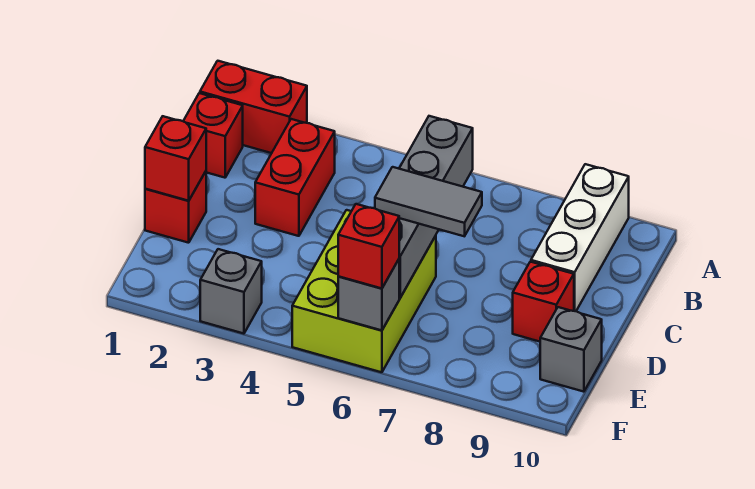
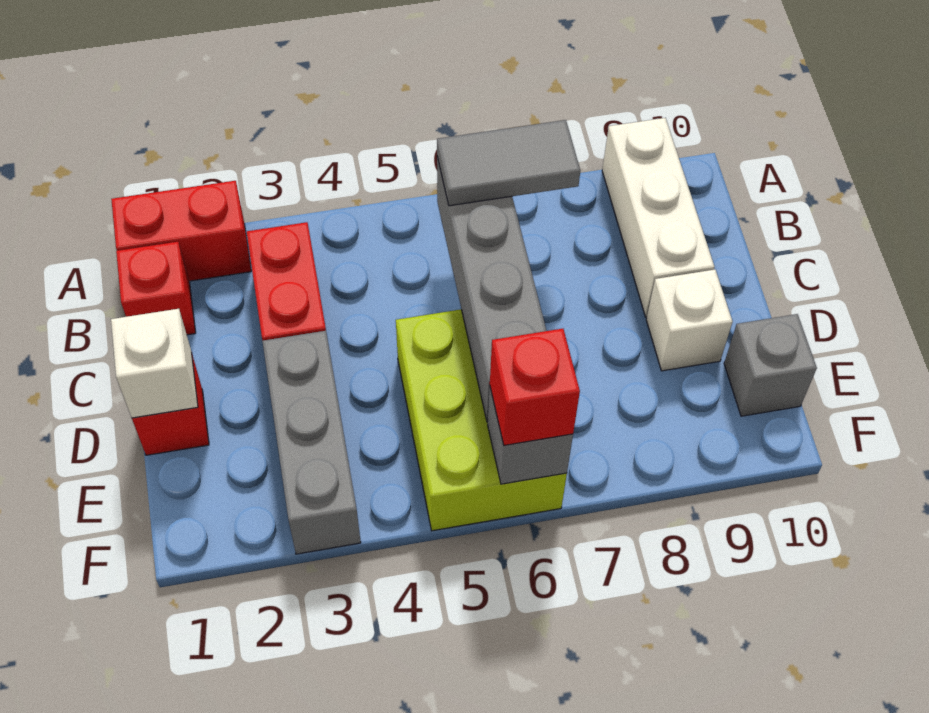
red 1x1 brick [145,116,206,201] -> white 1x1 brick [111,309,198,418]
grey 1x2 tile [375,167,482,236] -> grey 1x2 tile moved to [437,120,580,206]
red 1x1 brick [513,262,574,342] -> white 1x1 brick [646,270,733,371]
grey 1x1 brick [200,249,262,334] -> grey 1x3 brick [262,331,361,554]

